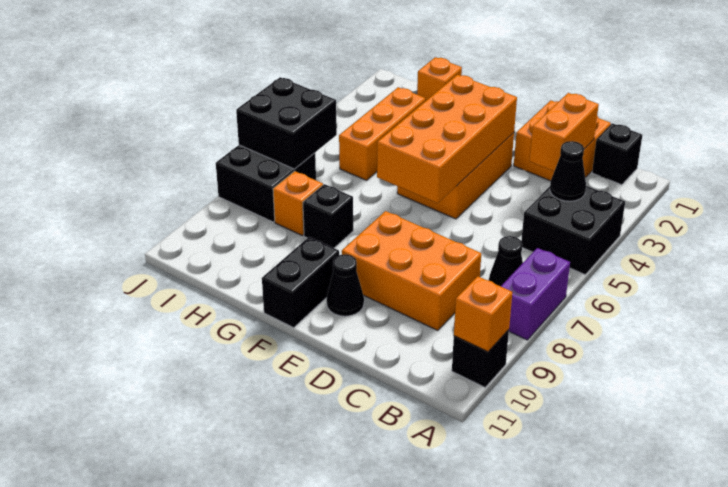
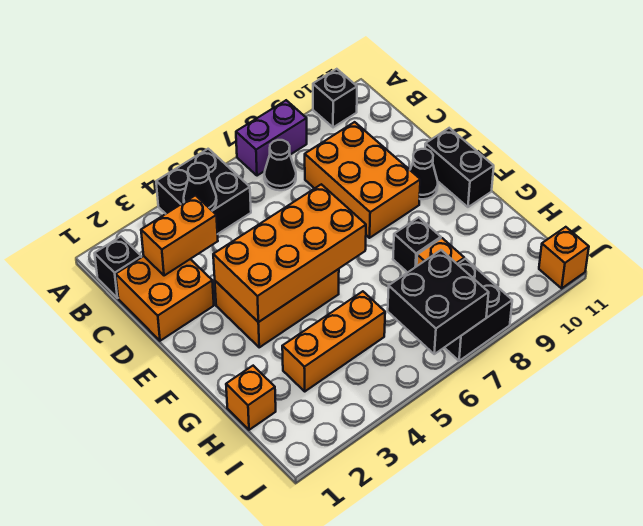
orange 1x1 brick [454,276,512,352] -> orange 1x1 brick moved to [539,227,589,288]
black 1x2 brick [262,237,339,328] -> black 1x2 brick turned to [425,128,494,207]

